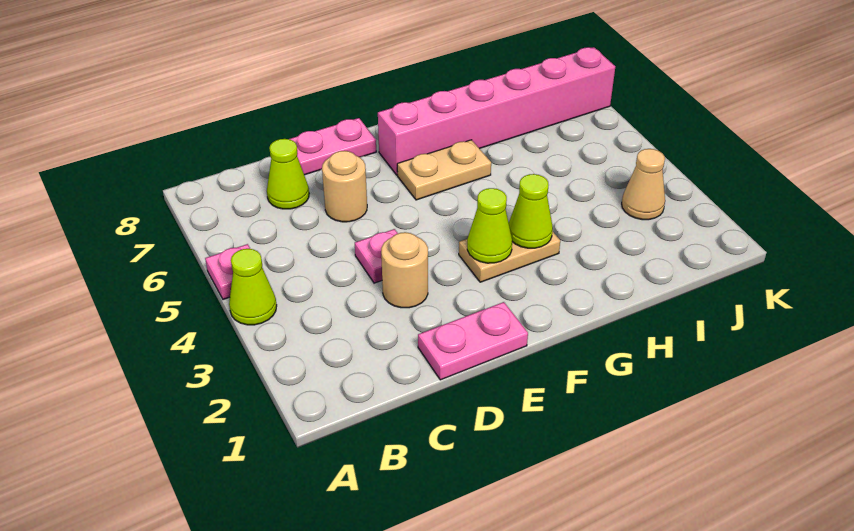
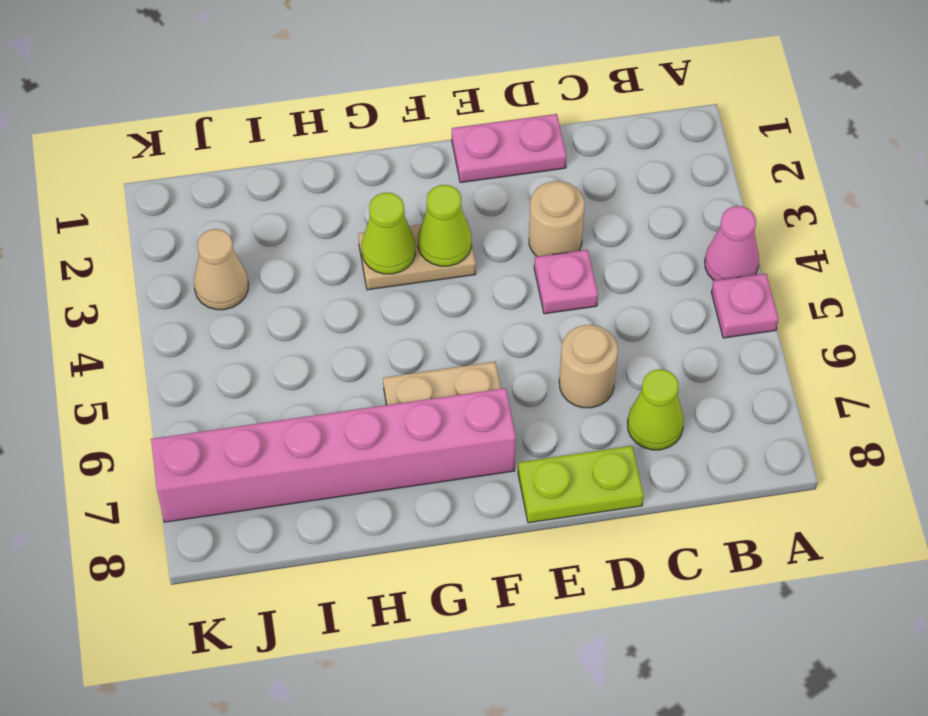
lime 1x1 cone [229,249,277,325] -> pink 1x1 cone [705,206,759,281]
pink 1x2 plate [290,118,376,175] -> lime 1x2 plate [518,446,644,523]

